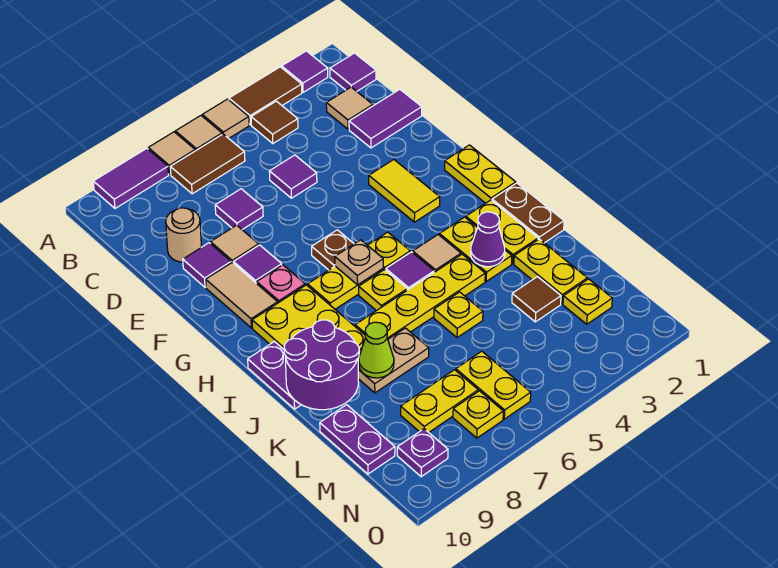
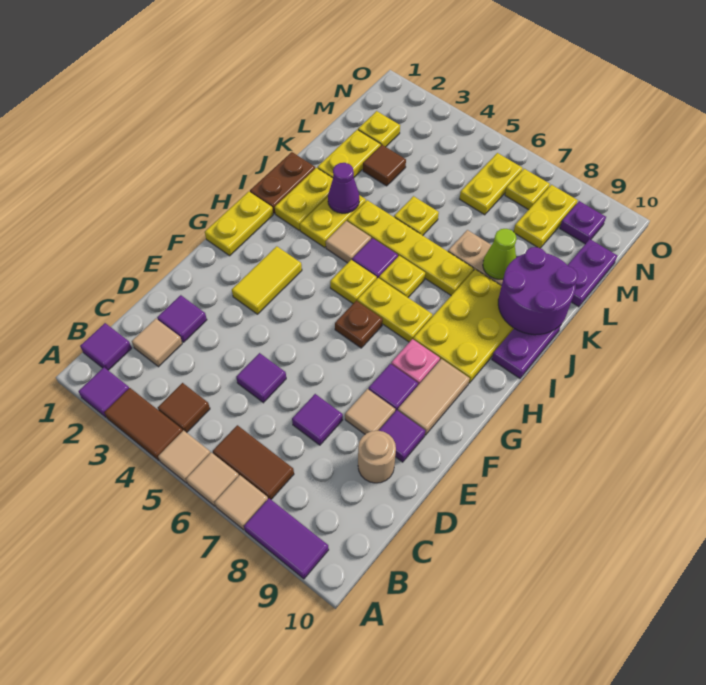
purple 1x2 tile [349,89,422,148] -> purple 1x1 tile [157,295,207,342]
tan 1x1 plate [335,240,383,285] -> none
yellow 1x2 plate [401,370,478,432] -> yellow 1x2 plate turned to [514,185,578,248]

